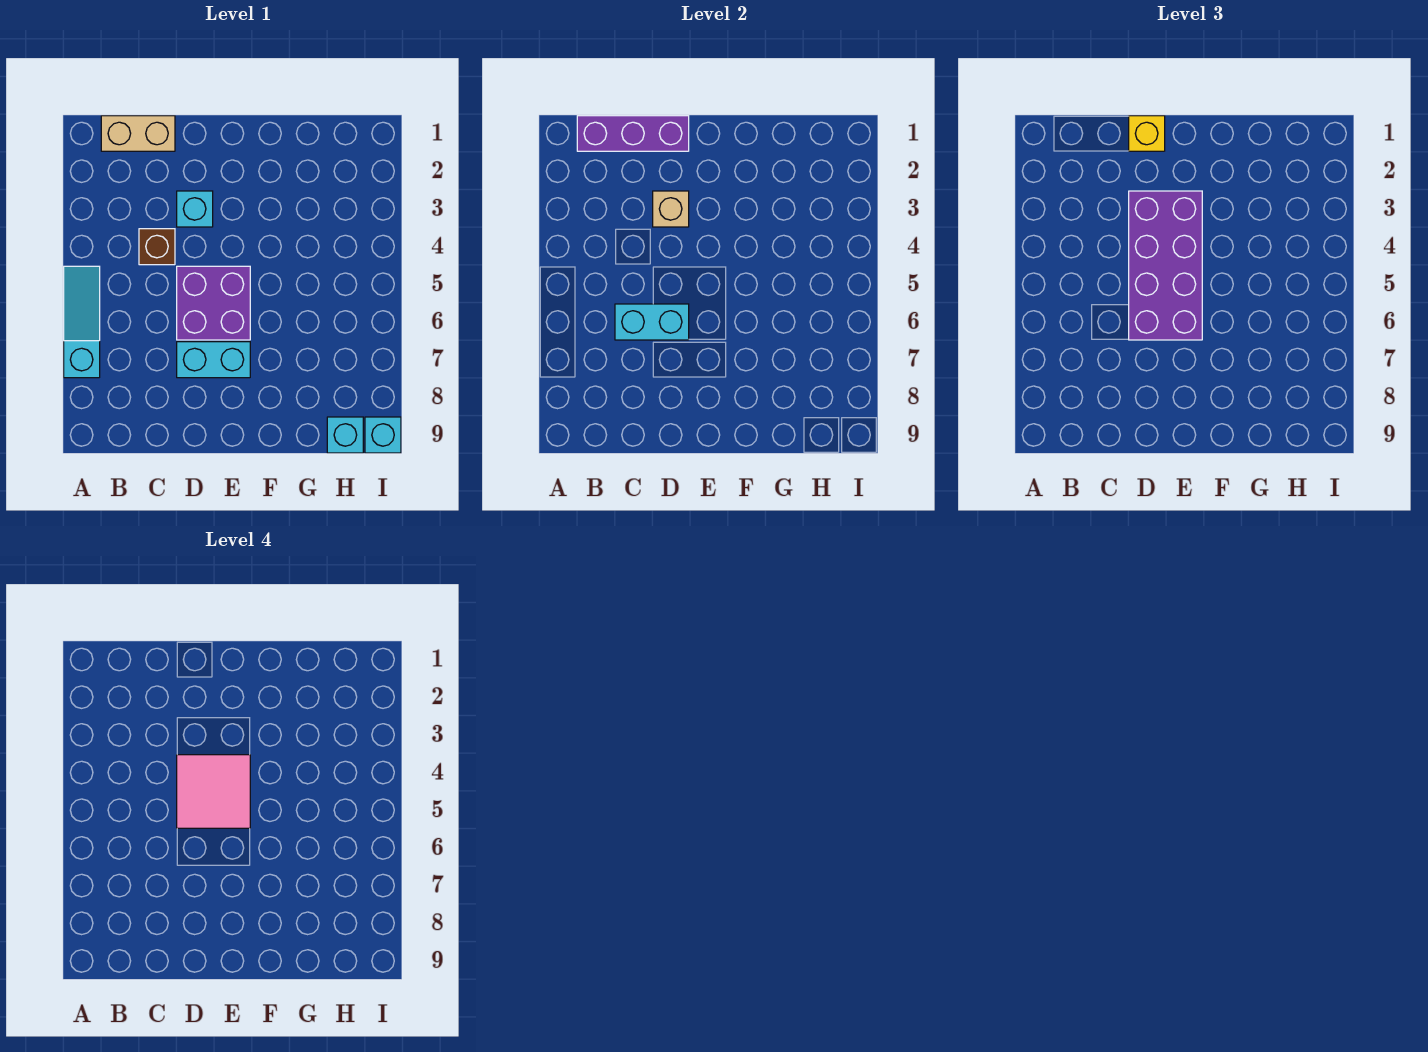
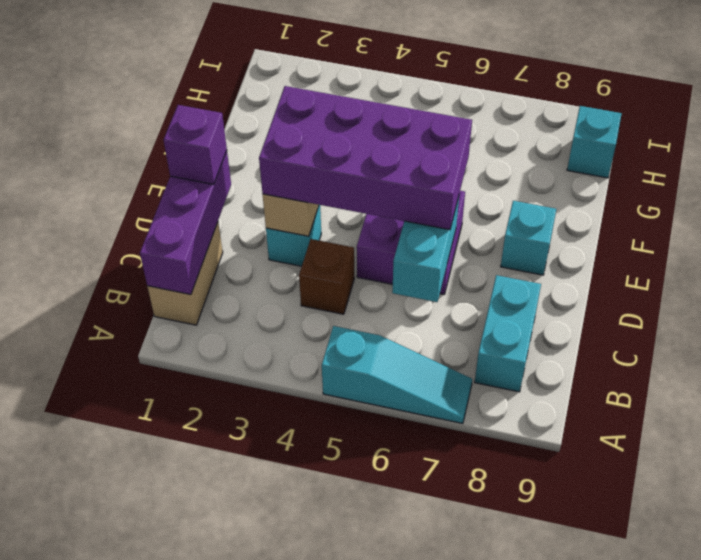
cyan 1x3 slope [64,266,100,378] -> cyan 1x3 slope turned to [322,326,472,424]
yellow 1x1 brick [1129,116,1165,151] -> purple 1x1 brick [164,105,227,184]
pink 2x2 tile [177,755,250,828] -> none
cyan 1x2 brick [177,342,250,378] -> cyan 1x2 brick moved to [475,275,541,392]
cyan 1x1 brick [365,417,401,453] -> cyan 1x1 brick moved to [501,201,556,275]

